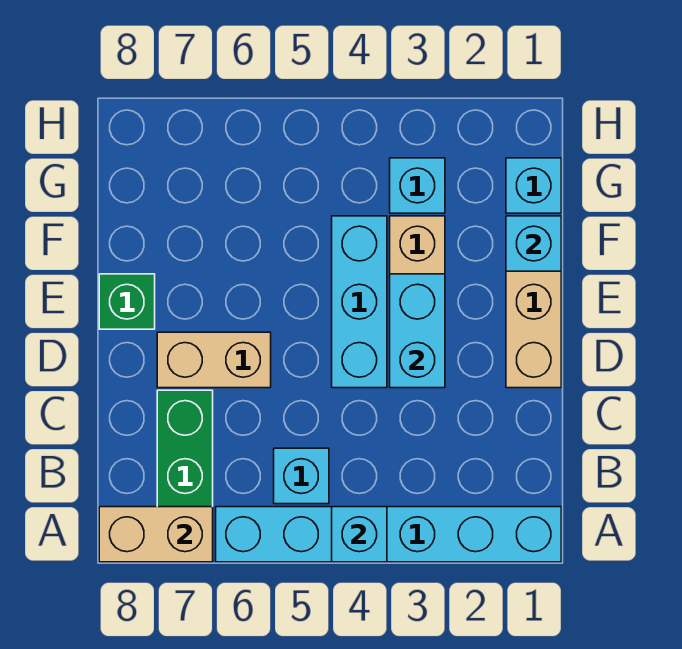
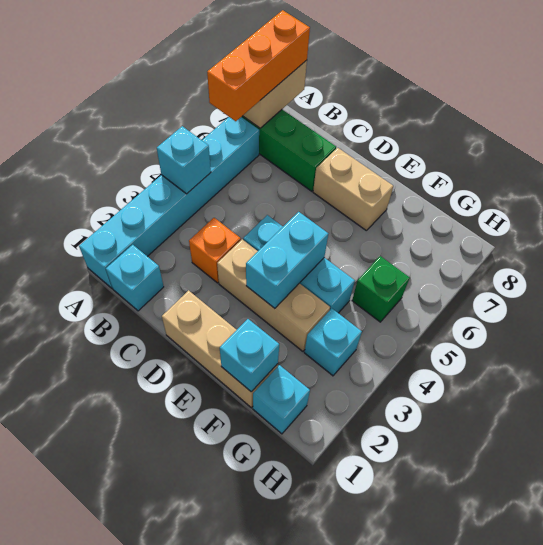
none -> orange 1x3 brick [207,10,310,121]
cyan 1x1 brick [274,448,329,504] -> cyan 1x1 brick moved to [106,245,164,311]
none -> orange 1x1 brick [189,218,241,283]
cyan 1x2 brick [390,274,445,388] -> cyan 1x2 brick turned to [246,212,328,308]
tan 1x2 brick [157,332,271,388] -> tan 1x2 brick turned to [313,148,393,231]
green 1x1 brick [99,274,155,329] -> green 1x1 brick moved to [352,256,410,322]

